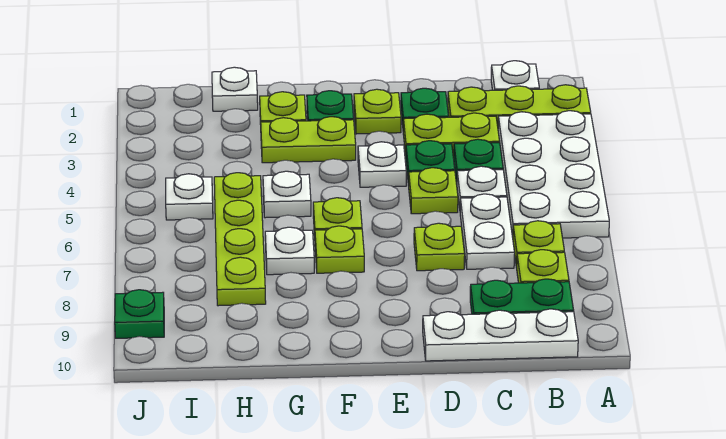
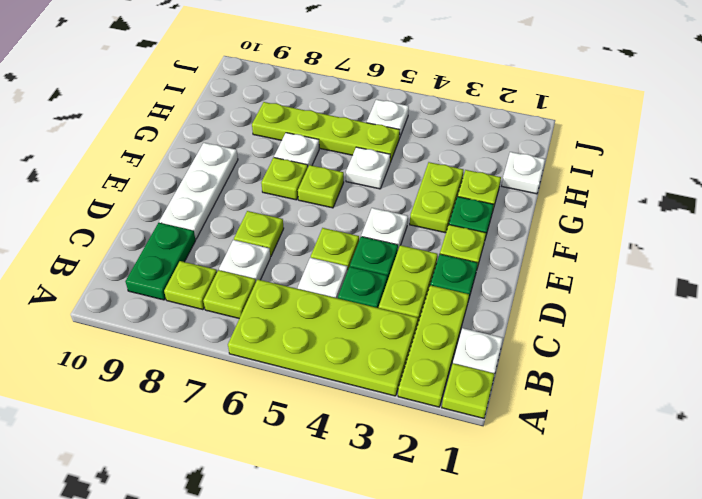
none -> lime 1x1 plate [442,363,494,418]
white 2x4 plate [498,111,609,238] -> lime 2x4 plate [228,279,418,396]
white 1x3 plate [423,309,578,361] -> white 1x3 plate moved to [159,143,238,239]
white 1x2 plate [460,194,515,269] -> white 1x1 plate [219,240,270,281]
green 1x1 plate [115,290,164,338] -> none

